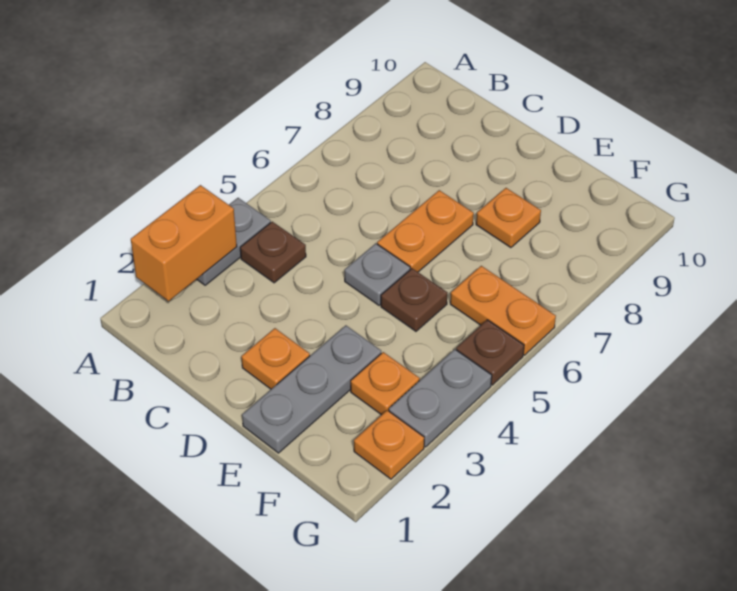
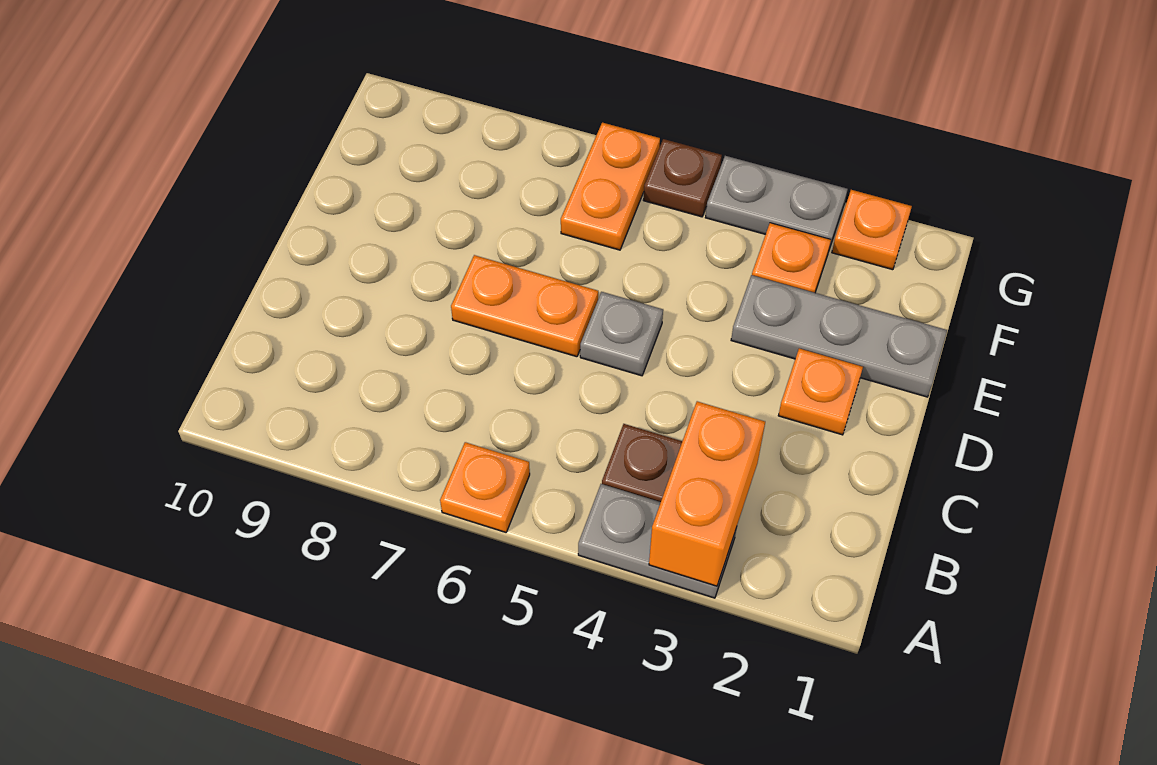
orange 1x2 brick [131,185,237,301] -> orange 1x2 brick turned to [649,401,765,586]
brown 1x1 plate [381,268,447,331] -> none
orange 1x1 plate [476,188,541,248] -> orange 1x1 plate moved to [440,442,530,532]

